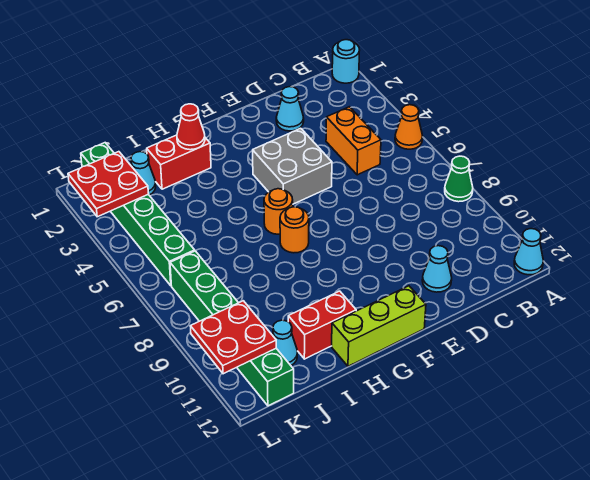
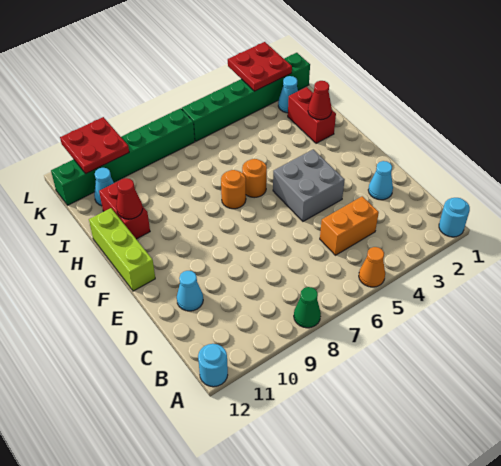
cyan 1x1 cone [514,229,543,275] -> cyan 1x1 round brick [198,344,228,387]
none -> red 1x1 cone [116,178,143,219]

